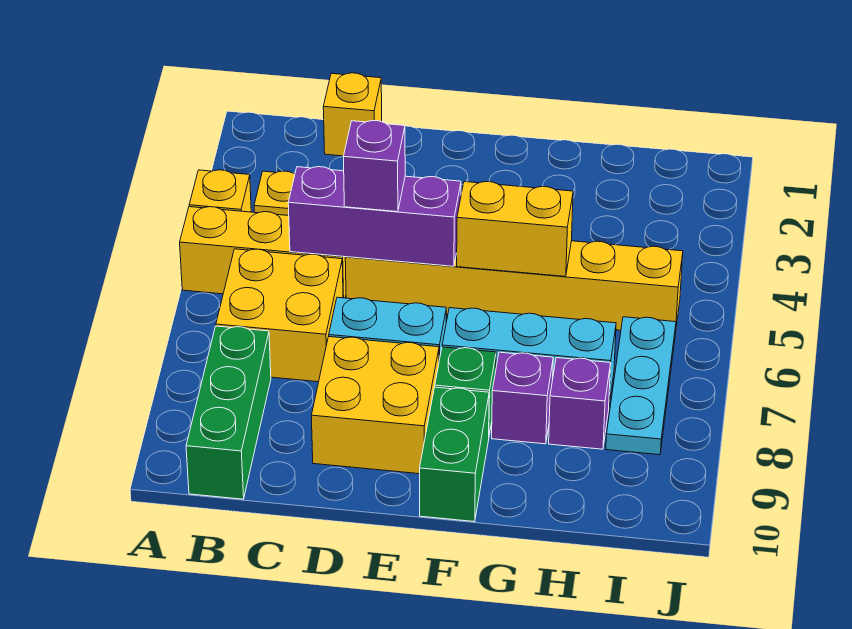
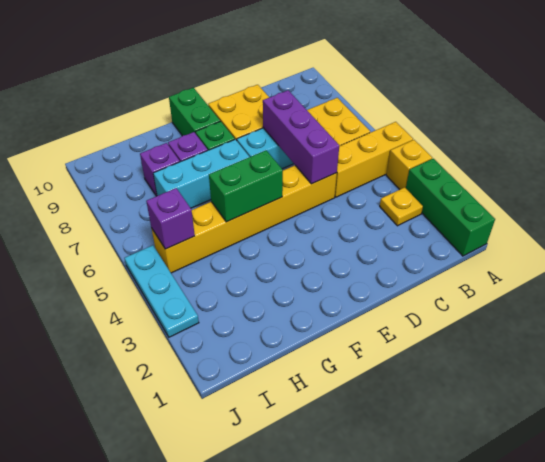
green 1x3 brick [186,326,271,499] -> green 1x3 brick moved to [406,159,495,256]
yellow 1x1 brick [323,73,382,156] -> none
purple 1x3 brick [288,167,461,266] -> purple 1x3 brick turned to [263,90,339,184]
purple 1x1 brick [343,121,405,212] -> purple 1x1 brick moved to [146,188,195,249]
yellow 1x2 brick [457,182,573,277] -> green 1x2 brick [209,150,283,222]
cyan 1x3 plate [606,317,676,455] -> cyan 1x3 plate moved to [124,245,199,337]

